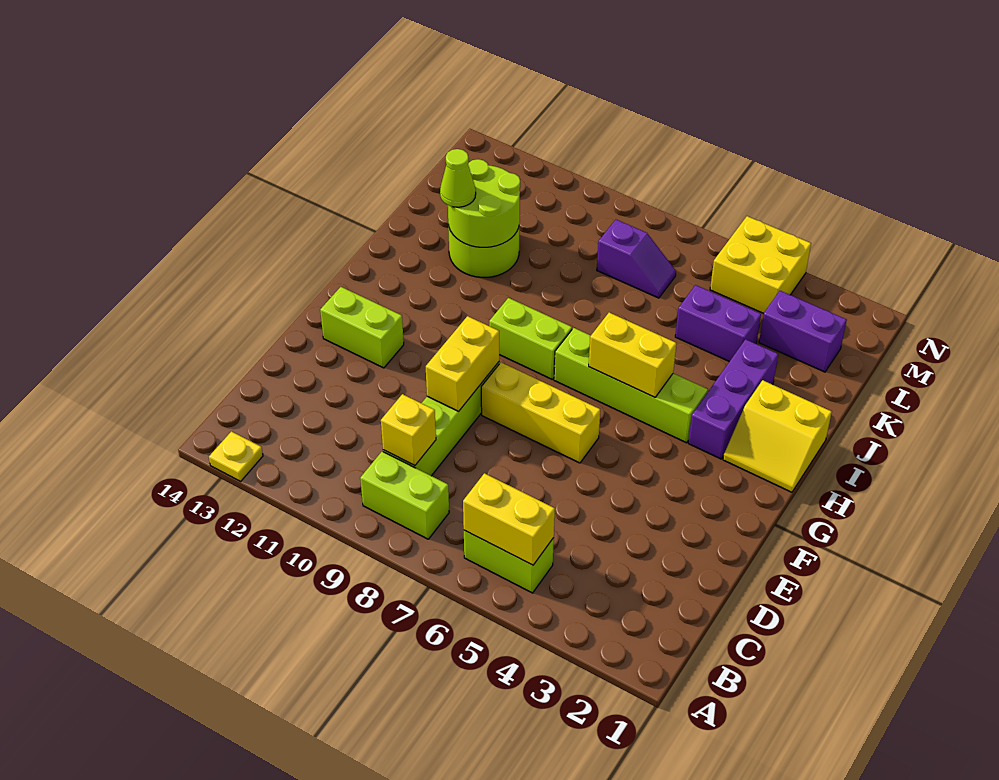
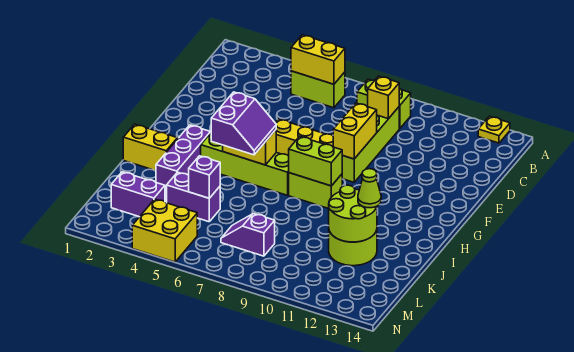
lime 1x2 brick [320,287,404,368] -> lime 1x2 brick moved to [289,136,343,186]
none -> purple 2x2 slope [211,92,276,155]
none -> purple 1x1 brick [189,156,220,198]

